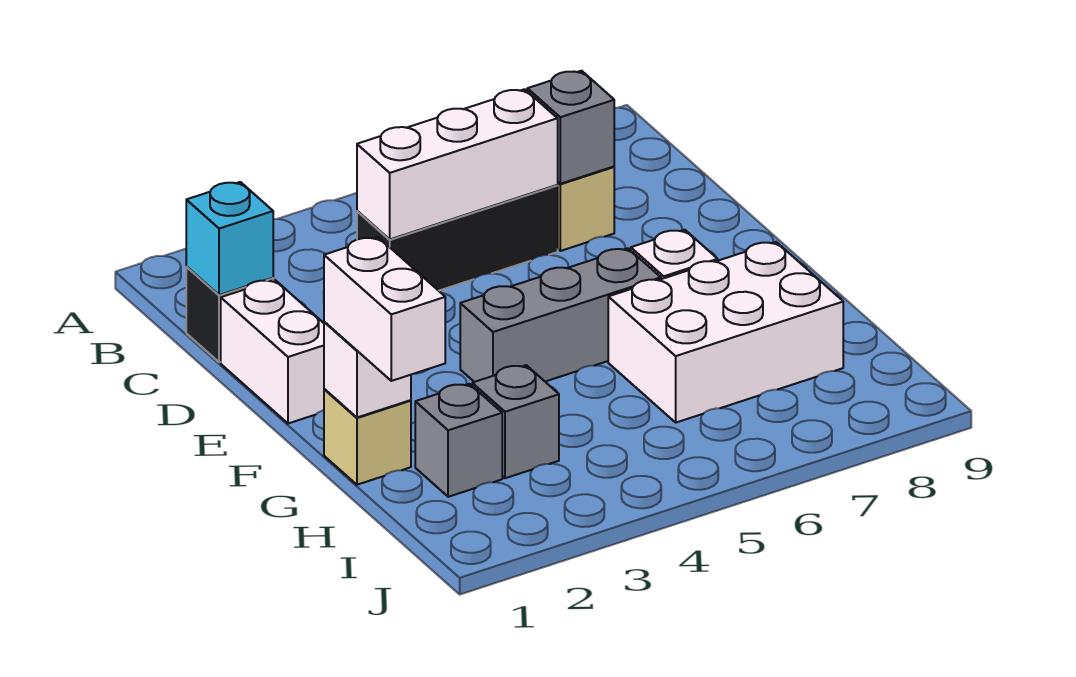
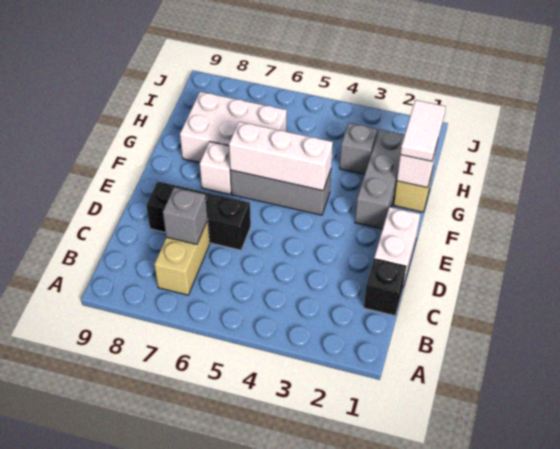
cyan 1x1 brick [186,182,273,295] -> none
black 1x3 brick [357,185,558,291] -> black 1x3 brick moved to [146,181,251,250]
white 1x3 brick [357,89,558,239] -> white 1x3 brick moved to [229,122,333,191]
white 1x2 brick [324,237,445,381] -> white 1x2 tile [400,100,446,161]
grey 1x1 brick [415,384,502,497] -> grey 1x3 brick [355,129,405,229]

